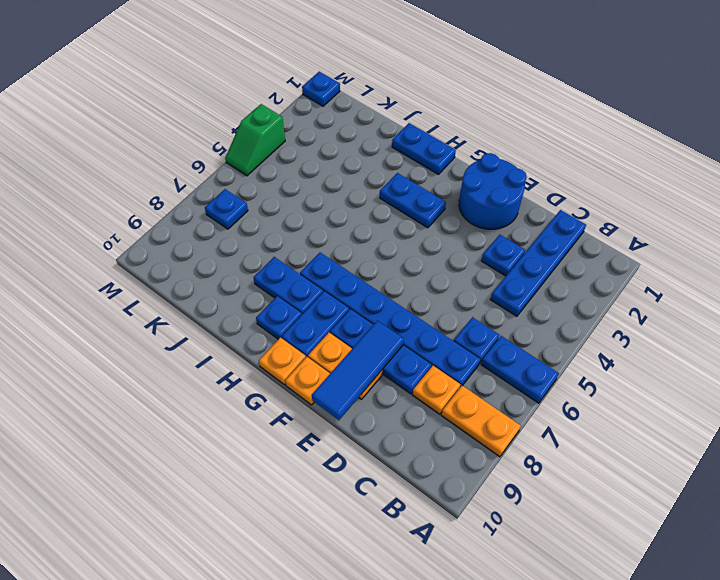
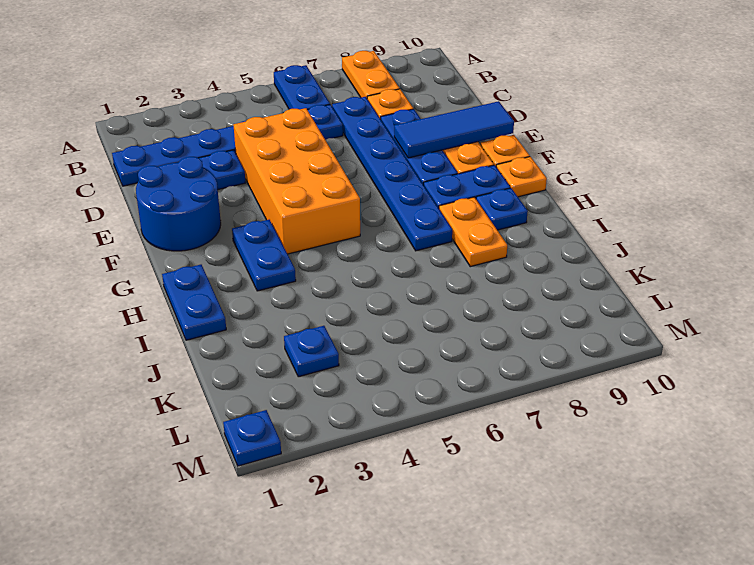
none -> orange 2x4 brick [233,108,360,254]
blue 1x2 plate [254,257,323,314] -> orange 1x2 plate [439,197,507,267]
blue 1x1 plate [205,189,248,229] -> blue 1x1 plate moved to [284,326,339,377]
green 1x2 slope [225,104,285,176] -> none

